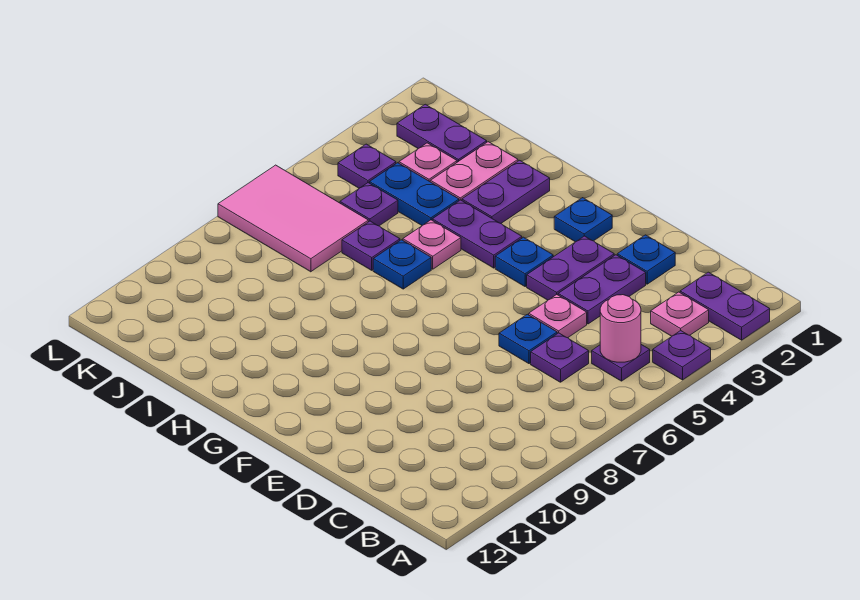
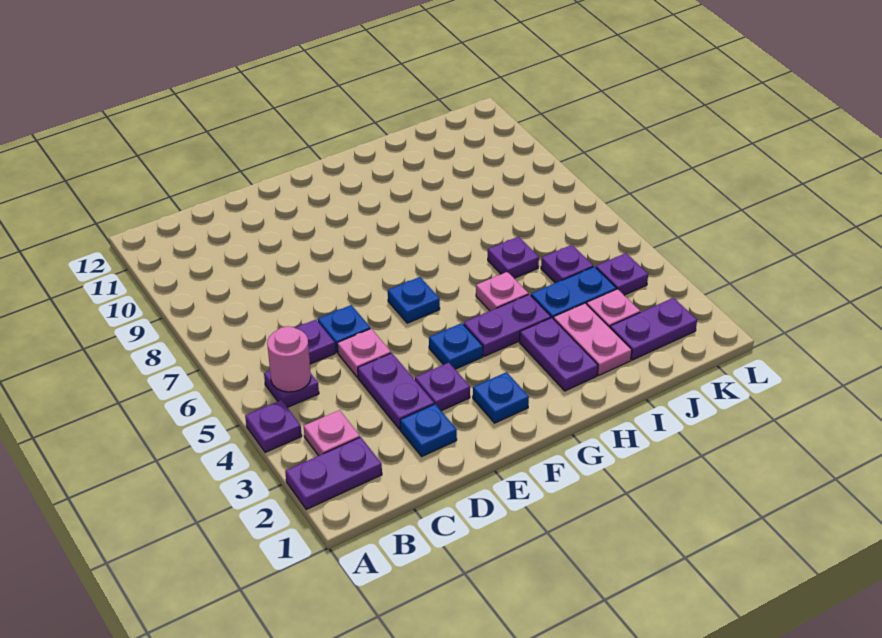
purple 1x2 plate [527,236,614,300] -> purple 1x1 plate [415,363,470,411]
blue 1x1 plate [373,240,431,289] -> blue 1x1 plate moved to [388,277,440,323]
pink 2x3 tile [218,165,368,272] -> none

